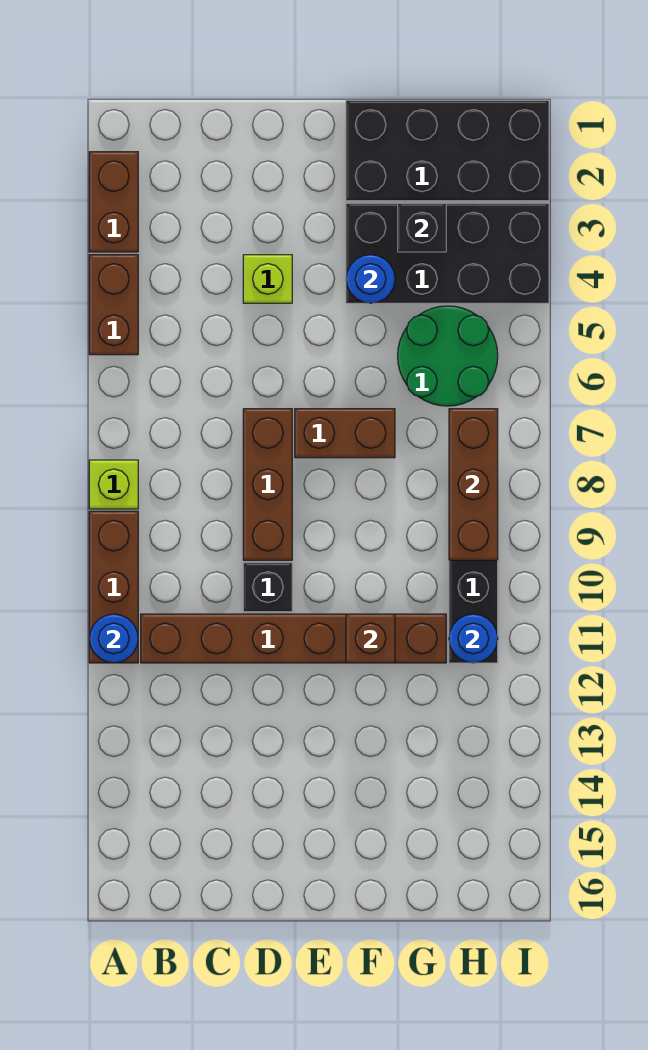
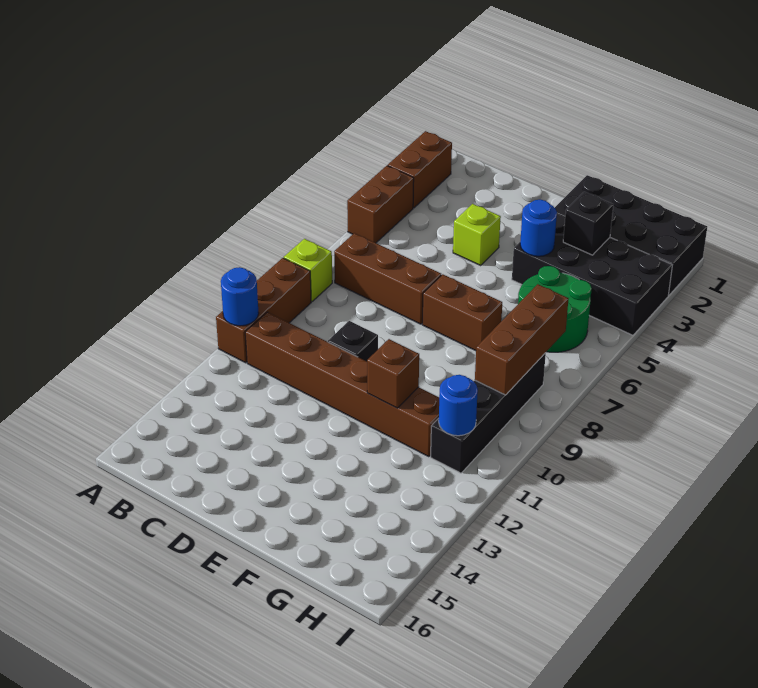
brown 1x3 brick [243,409,292,560] -> brown 1x3 brick turned to [334,233,441,324]

